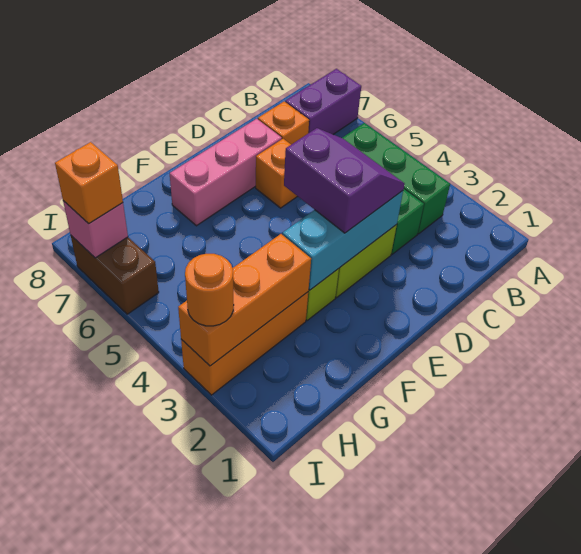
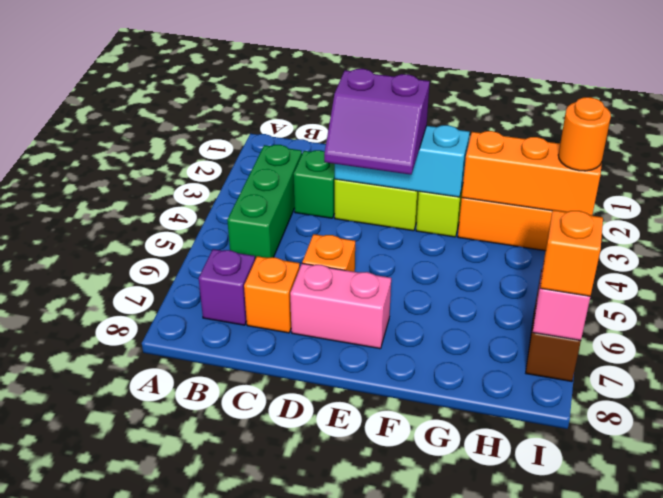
purple 1x2 brick [285,69,361,134] -> purple 1x1 brick [199,249,255,325]
purple 2x2 slope [284,128,405,233] -> purple 2x2 slope turned to [324,69,430,175]
pink 1x3 brick [170,119,282,226] -> pink 1x2 brick [290,263,391,349]

